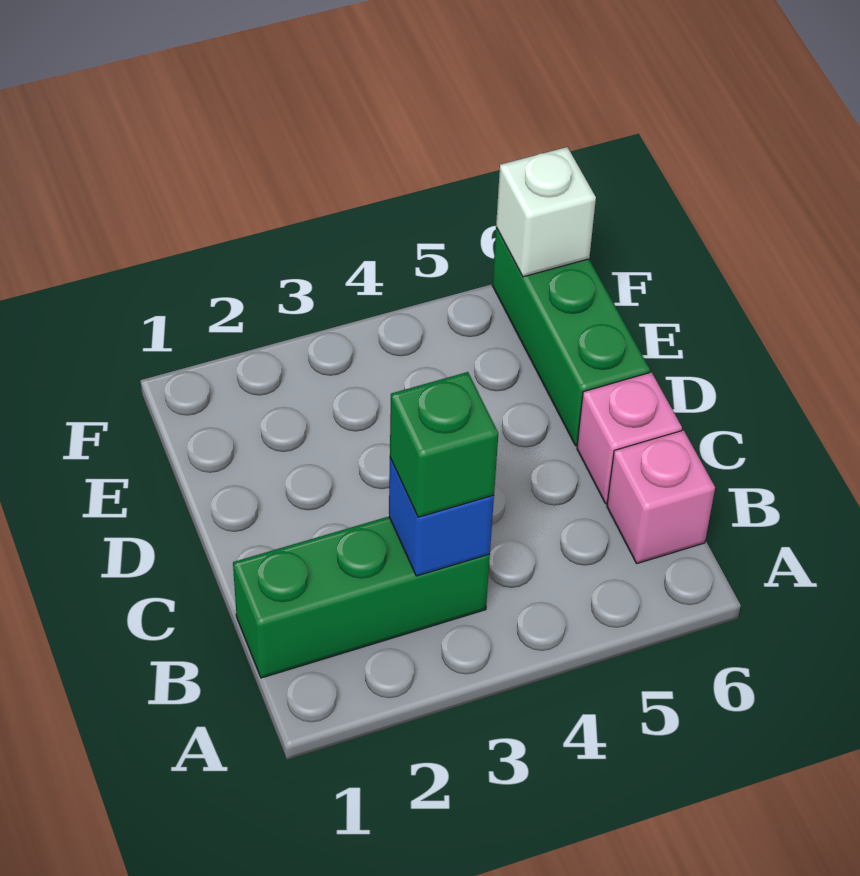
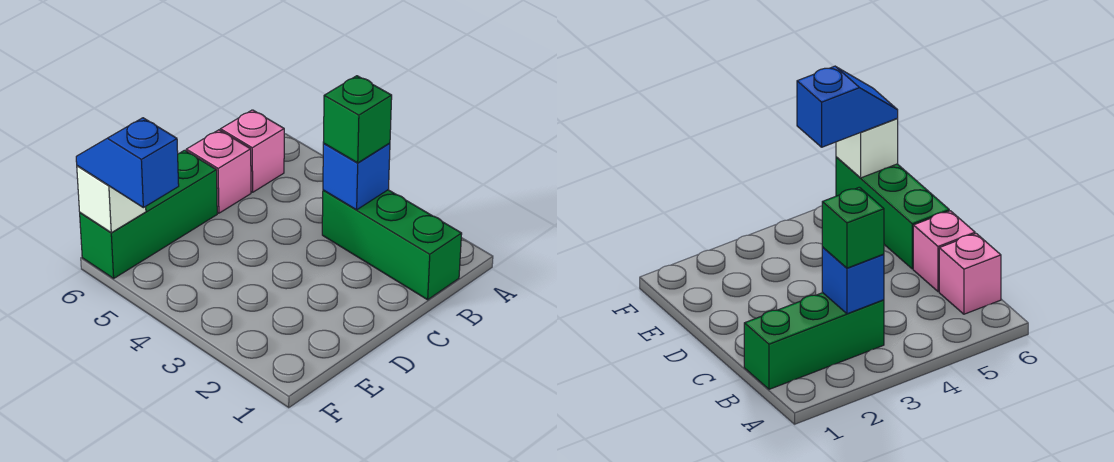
none -> blue 1x2 slope [76,118,179,208]

